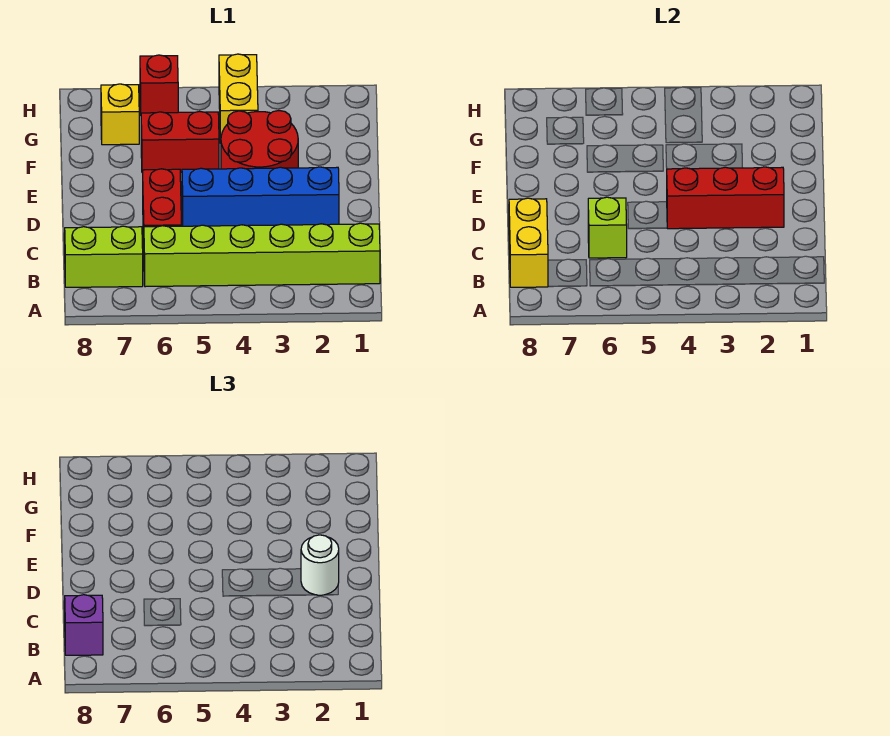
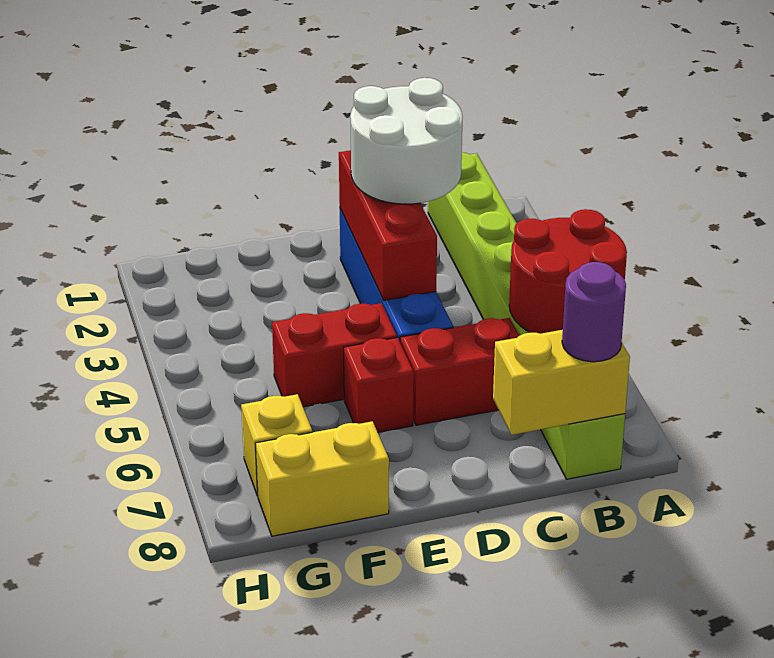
purple 1x1 brick [65,595,103,655] -> purple 1x1 round brick [562,262,626,362]
lime 1x1 brick [588,197,627,258] -> none
white 1x1 round brick [301,535,339,595] -> white 2x2 round brick [350,78,462,204]
red 2x2 round brick [221,111,298,169] -> red 2x2 round brick moved to [509,209,627,334]
red 1x2 brick [141,111,219,173] -> red 1x2 brick turned to [272,303,397,407]
yellow 1x2 brick [219,54,258,143] -> yellow 1x2 brick moved to [255,421,389,536]
red 1x1 brick [140,55,178,115] -> red 1x1 brick moved to [344,338,414,432]

